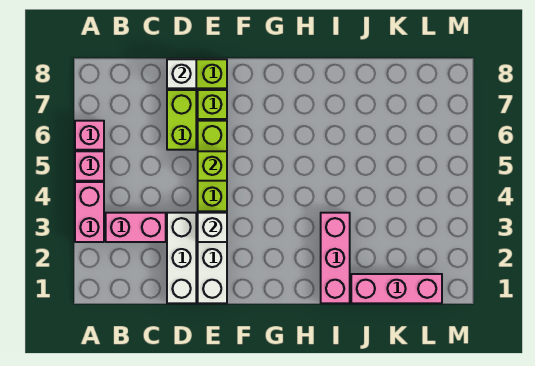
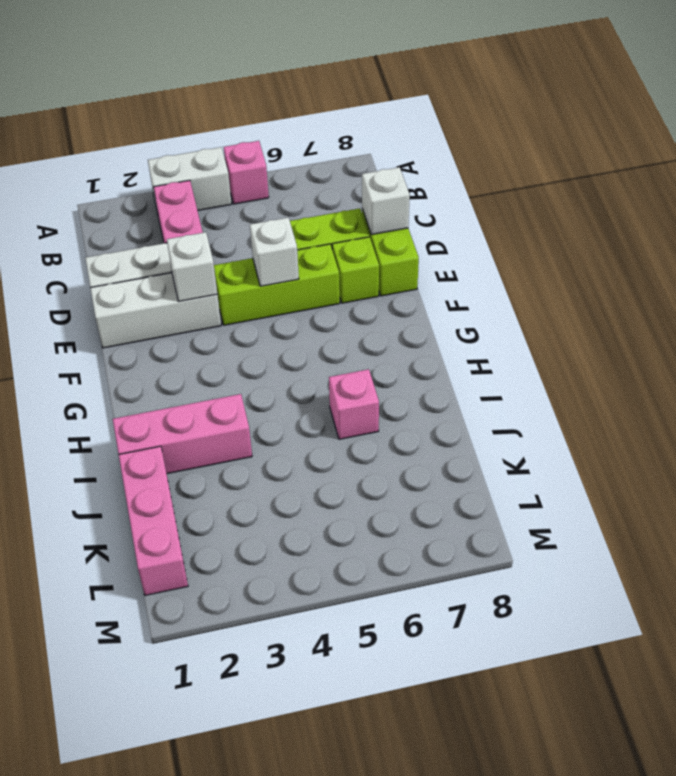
pink 1x2 brick [75,182,104,242] -> white 1x2 brick [148,147,232,213]
pink 1x1 brick [75,121,104,150] -> pink 1x1 brick moved to [329,369,379,439]
lime 1x1 brick [198,151,227,181] -> white 1x1 brick [250,218,299,286]

